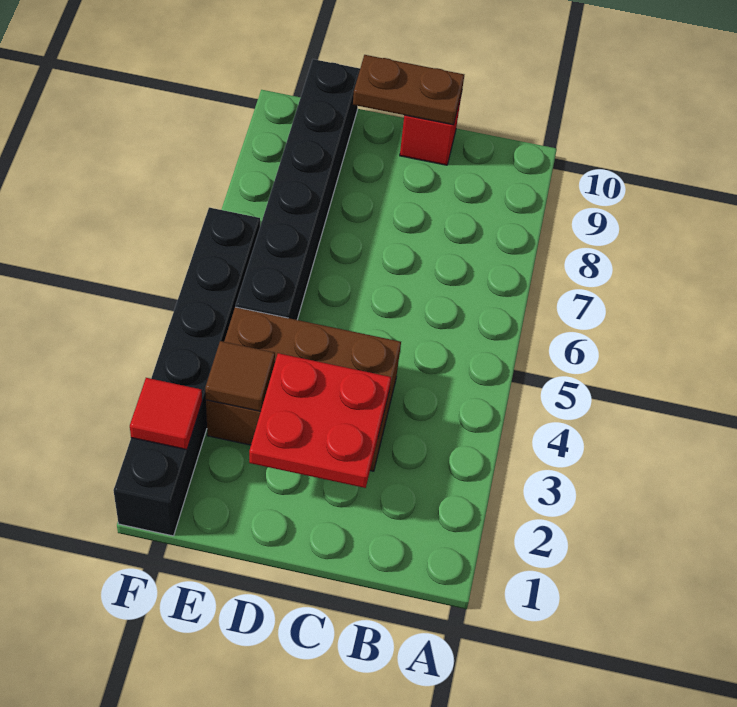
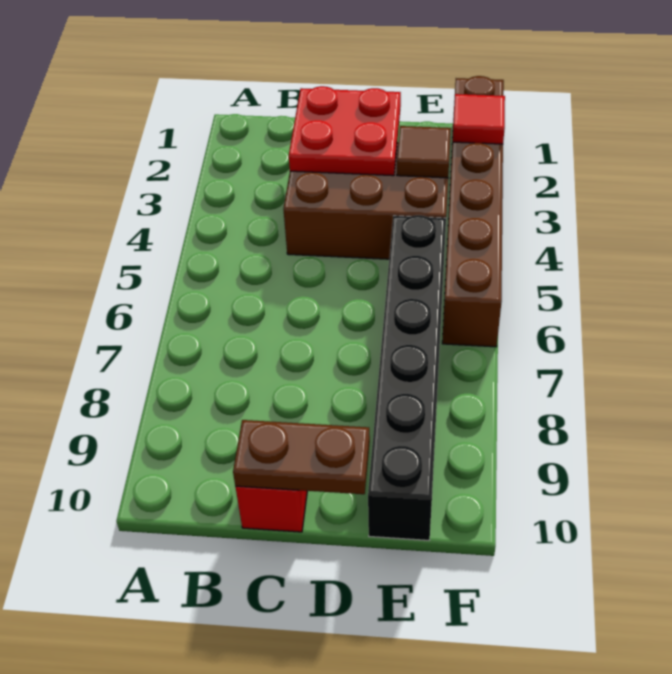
black 1x6 brick [114,208,260,536] -> brown 1x6 brick [442,76,504,347]

